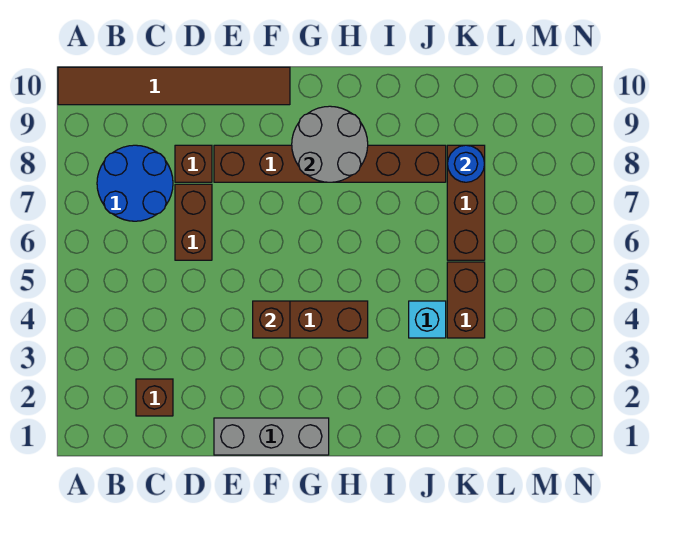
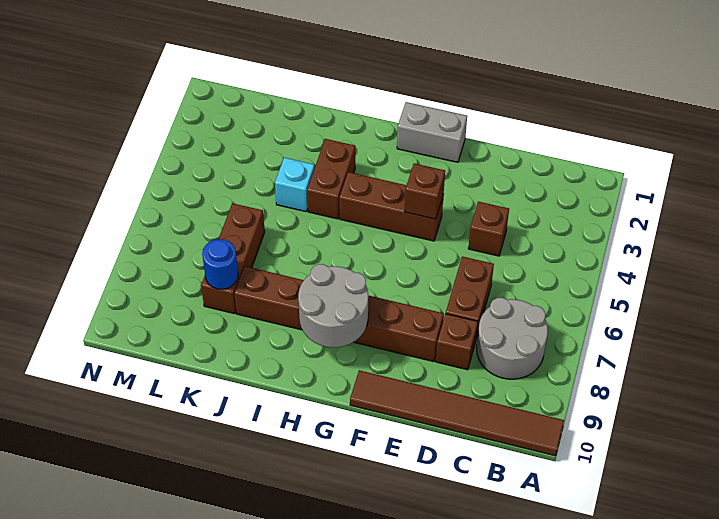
blue 2x2 round brick [97,145,173,221] -> grey 2x2 round brick [477,298,548,379]
brown 1x1 brick [136,379,173,416] -> brown 1x1 brick moved to [468,202,509,256]
grey 1x3 brick [214,418,329,455] -> grey 1x2 brick [397,102,467,162]
brown 1x2 brick [447,262,485,338] -> brown 1x2 brick moved to [307,139,355,219]

